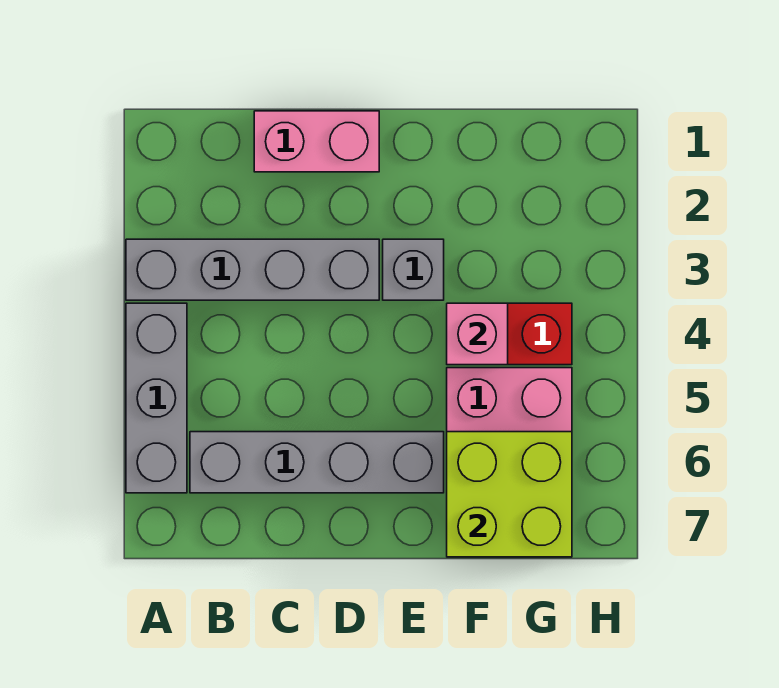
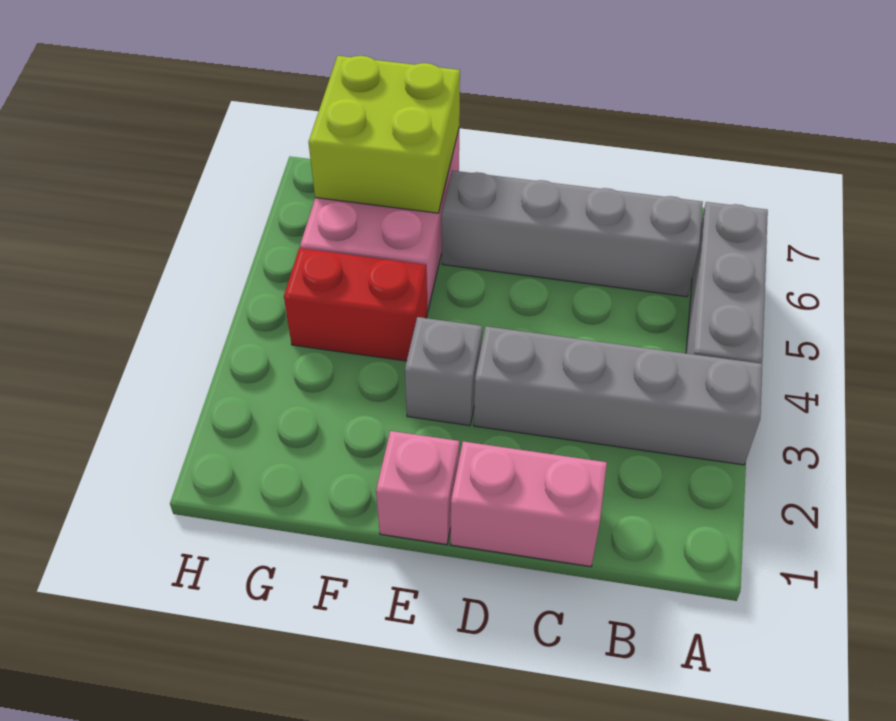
pink 1x1 brick [447,303,508,365] -> pink 1x1 brick moved to [376,431,459,545]

